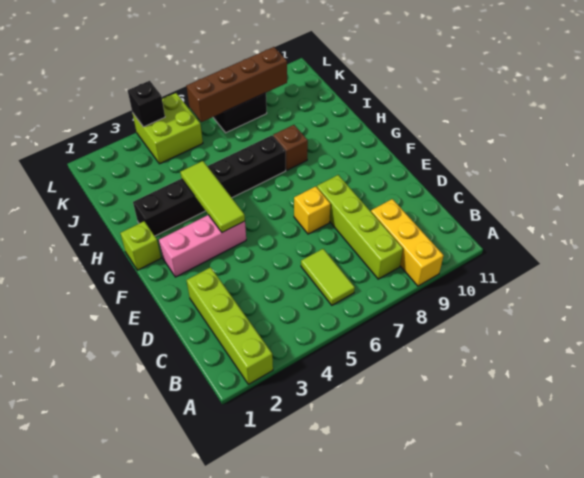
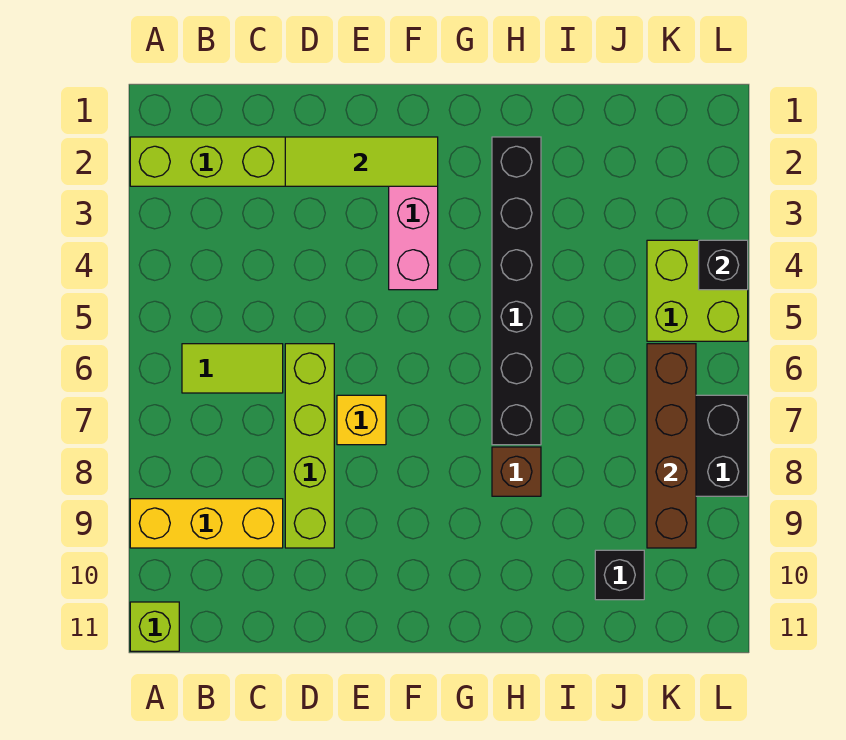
lime 1x4 brick [317,175,403,279] -> lime 1x4 brick turned to [285,344,334,548]
lime 1x3 tile [180,161,245,232] -> lime 1x3 tile moved to [285,137,438,186]
lime 1x1 brick [120,221,161,270] -> lime 1x1 brick moved to [130,602,179,651]
none -> black 1x1 brick [595,550,644,600]

